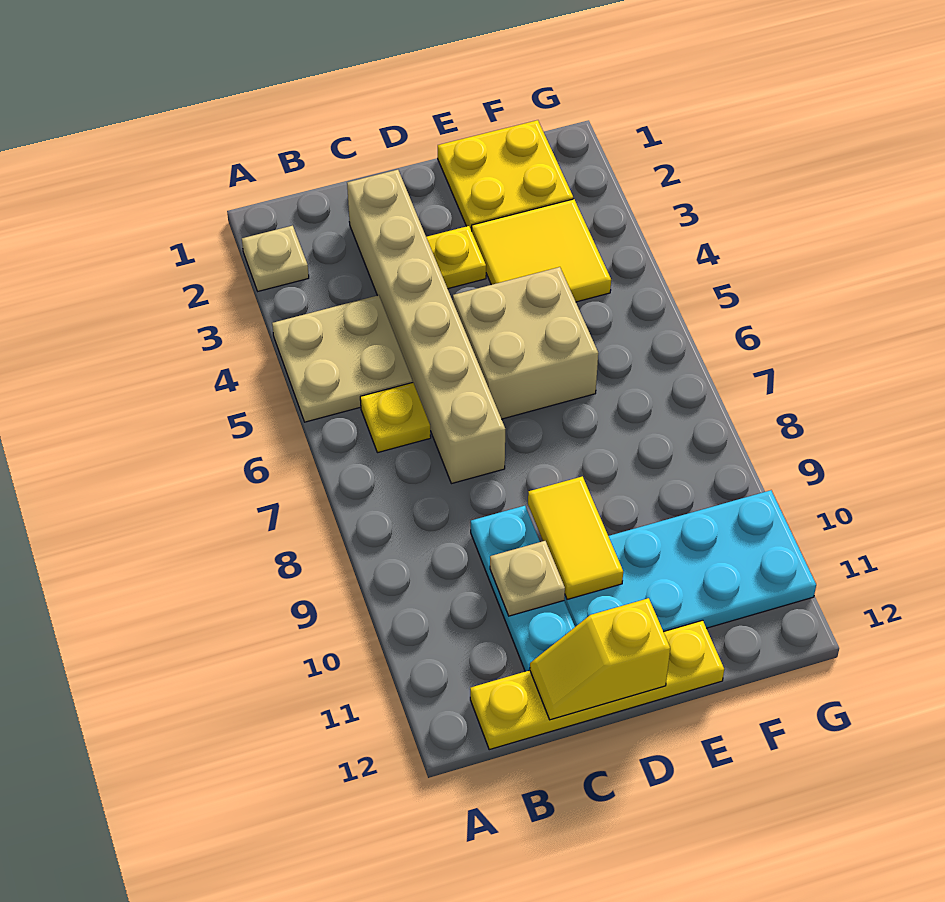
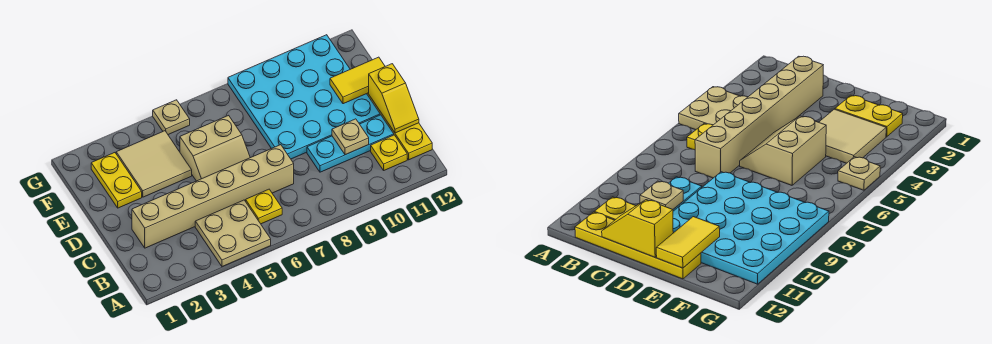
tan 1x1 plate [242,226,309,291] -> tan 1x1 plate moved to [153,100,190,135]
yellow 1x1 plate [426,226,486,289] -> yellow 1x1 plate moved to [371,135,407,170]
tan 2x2 brick [453,267,598,419] -> tan 2x2 slope [180,115,250,181]
yellow 1x2 tile [528,476,623,600] -> yellow 1x2 tile moved to [330,57,385,104]
cyan 2x4 plate [564,490,816,632] -> cyan 4x4 plate [228,35,380,159]
yellow 2x2 plate [438,120,573,231] -> yellow 1x2 plate [91,153,142,208]
yellow 2x2 tile [472,199,611,302] -> tan 2x2 tile [116,131,192,197]

